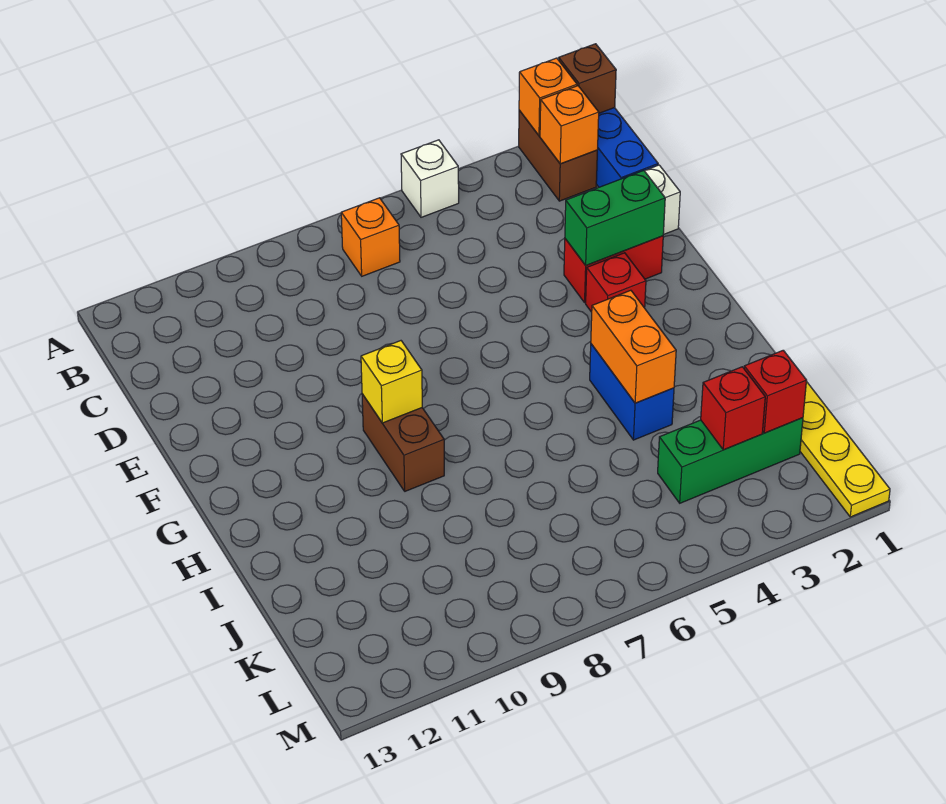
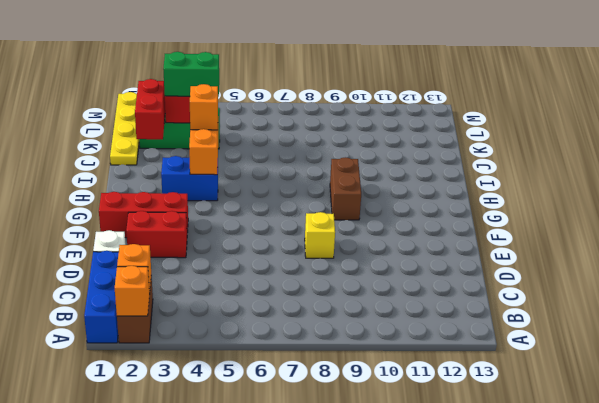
brown 1x1 brick [559,44,616,113] -> none
white 1x1 brick [401,140,459,217] -> none
orange 1x1 brick [341,198,400,276] -> orange 1x1 brick moved to [190,84,218,130]
green 1x2 brick [565,170,665,265] -> green 1x2 brick moved to [163,52,219,96]
red 1x1 brick [586,253,646,312] -> red 1x3 brick [99,192,188,238]
yellow 1x1 brick [361,341,422,423] -> yellow 1x1 brick moved to [305,212,335,258]
blue 1x2 brick [590,344,674,440] -> blue 1x2 brick turned to [161,156,218,201]
red 1x1 brick [744,350,807,433] -> red 1x2 brick [135,79,165,139]

